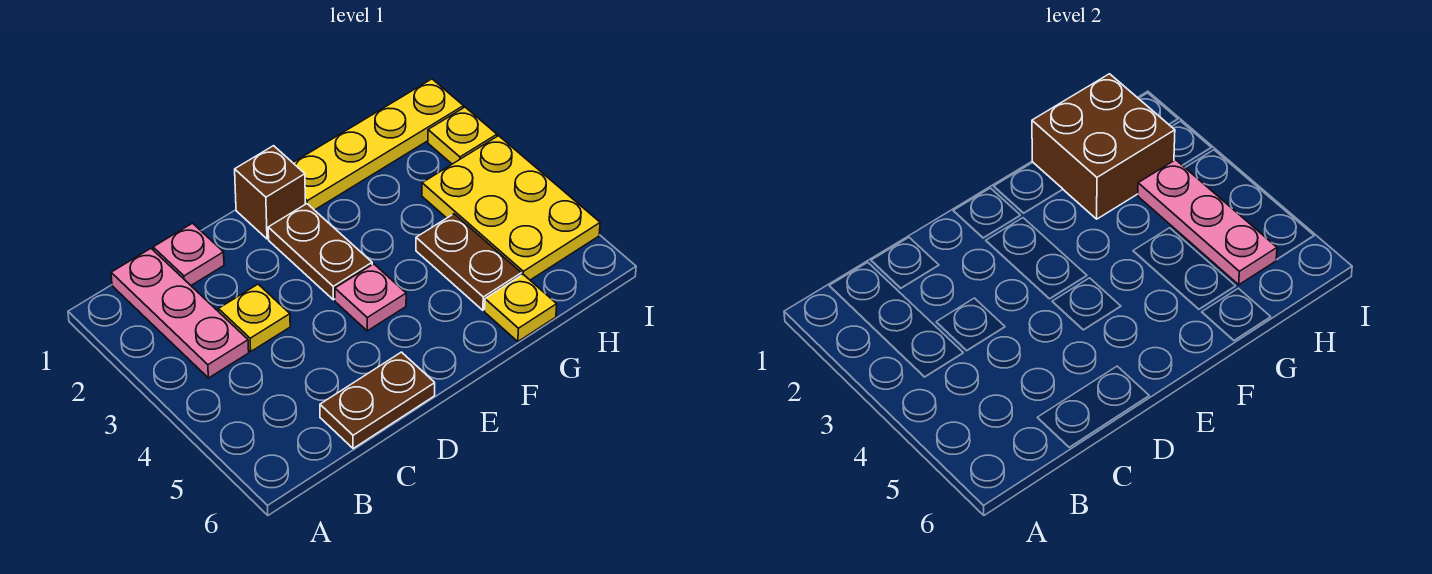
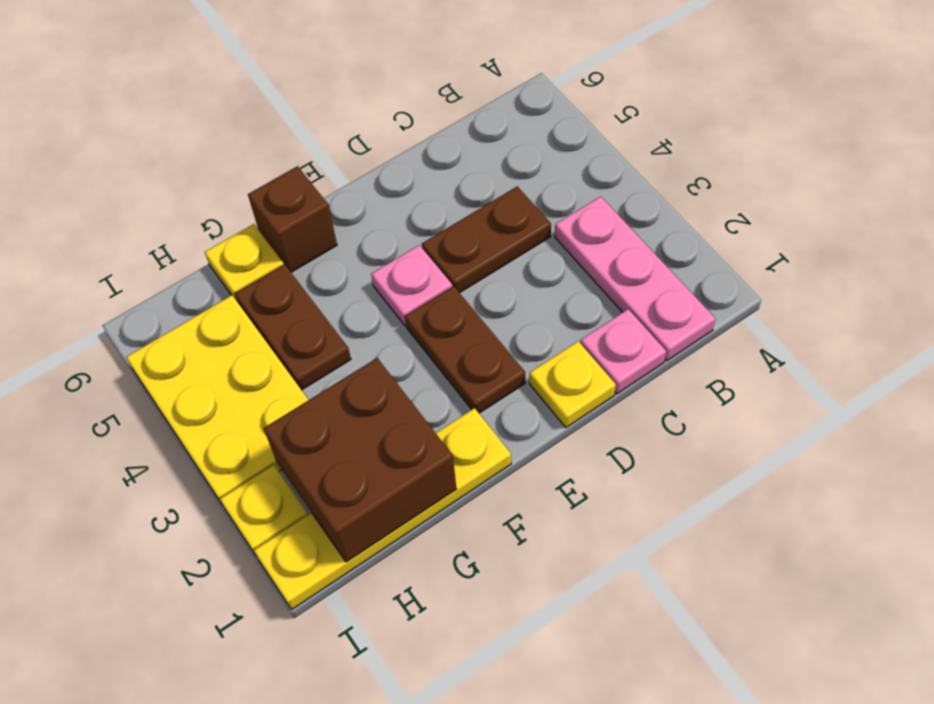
yellow 1x1 plate [218,284,290,351] -> yellow 1x1 plate moved to [529,341,616,428]
brown 1x2 plate [320,352,435,449] -> brown 1x2 plate moved to [422,186,551,293]
brown 1x1 brick [235,146,305,239] -> brown 1x1 brick moved to [248,166,337,272]
pink 1x3 plate [1138,160,1277,285] -> none

